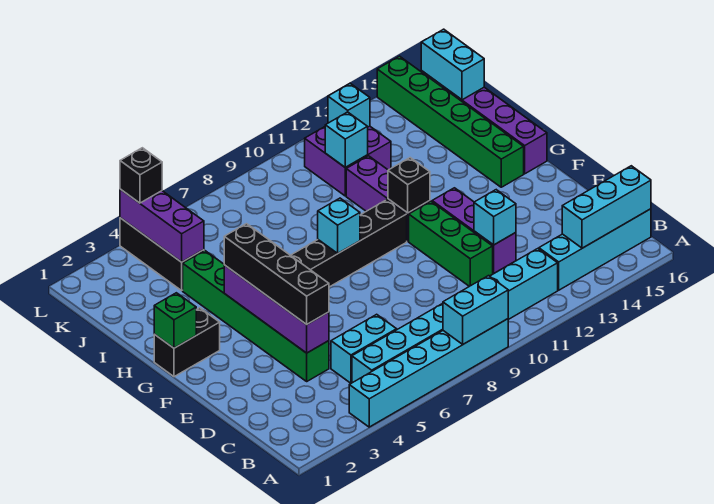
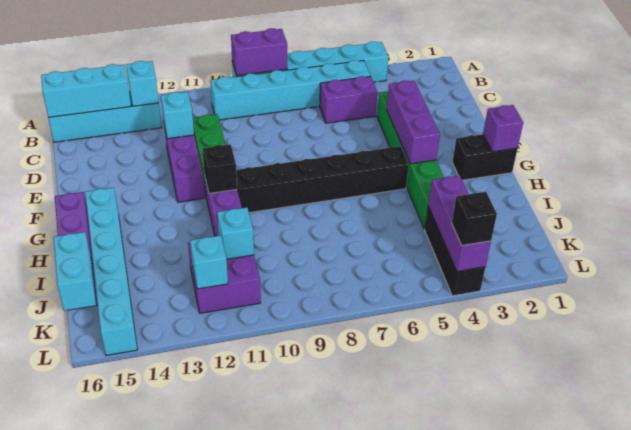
cyan 1x2 brick [443,276,508,344] -> purple 1x2 brick [231,28,287,76]
cyan 1x8 brick [352,249,558,383] -> cyan 1x6 brick [210,60,370,120]
cyan 1x2 brick [331,314,397,383] -> purple 1x2 brick [320,76,378,123]
purple 1x4 brick [224,265,329,353] -> purple 1x3 brick [387,81,440,164]
black 1x4 brick [224,224,329,324] -> none
green 1x1 brick [154,293,196,348] -> purple 1x1 brick [483,105,523,152]
cyan 1x1 brick [318,198,360,254] -> cyan 1x1 brick moved to [126,61,159,106]
green 1x6 brick [377,56,524,187] -> cyan 1x6 brick [85,188,137,356]

